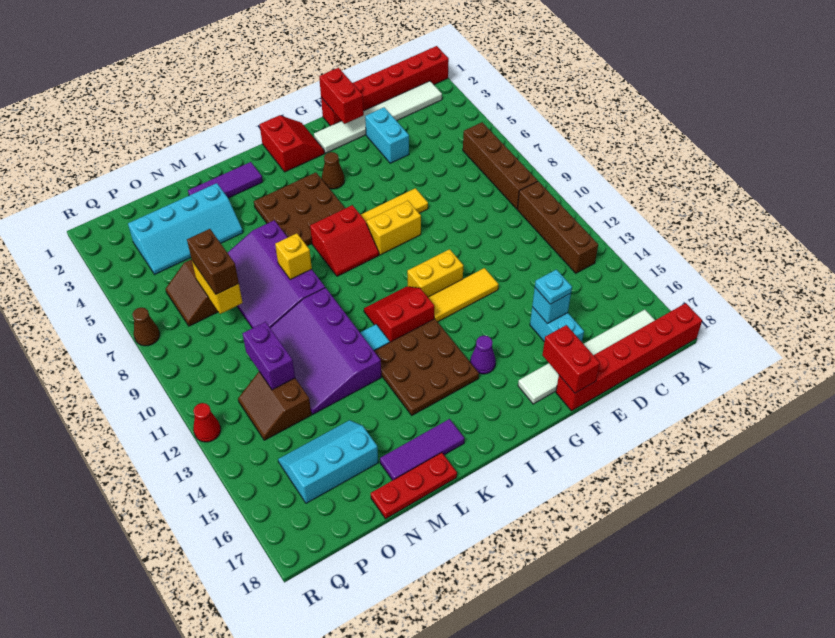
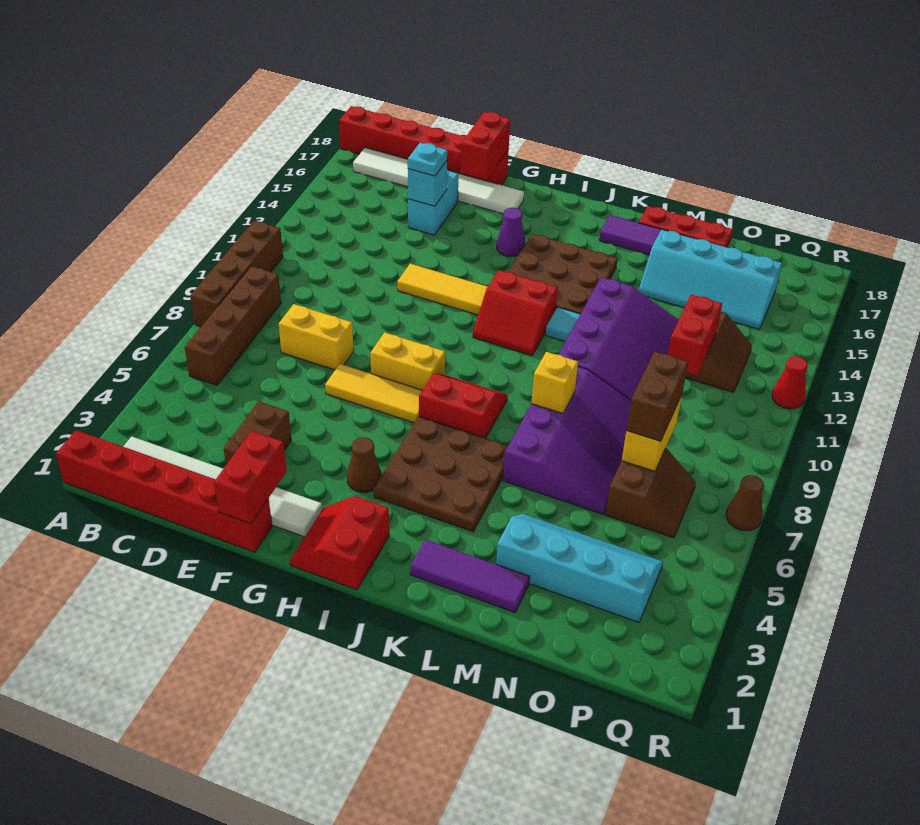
brown 1x4 brick [517,181,598,273] -> brown 1x4 brick moved to [190,220,283,327]
cyan 1x2 brick [365,107,409,163] -> brown 1x2 brick [224,401,291,465]
yellow 1x2 brick [407,249,463,297] -> yellow 1x2 brick moved to [279,304,354,370]
cyan 2x3 slope [278,420,378,503] -> cyan 2x4 slope [639,229,782,329]
purple 1x2 brick [242,322,295,390] -> red 1x2 brick [668,294,722,375]

